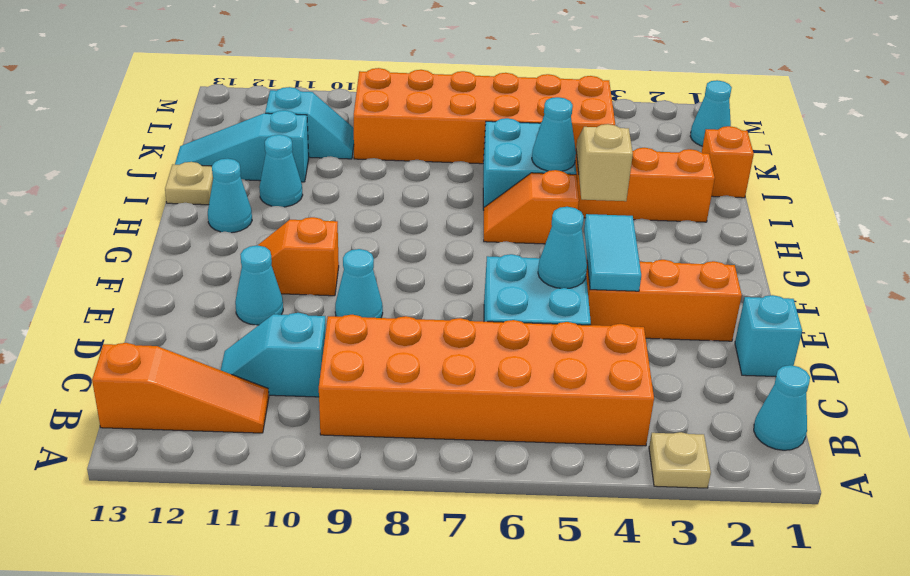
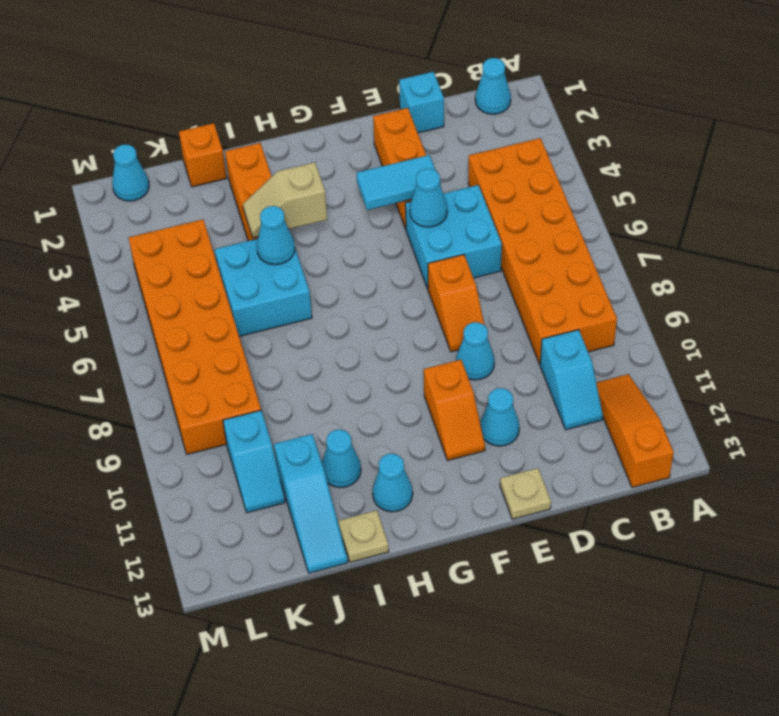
tan 1x1 plate [649,432,711,488] -> tan 1x1 plate moved to [500,468,551,519]
orange 1x2 slope [484,170,579,244] -> orange 1x2 slope moved to [428,255,484,352]
cyan 1x2 slope [265,87,354,159] -> cyan 1x2 slope turned to [223,410,285,513]

